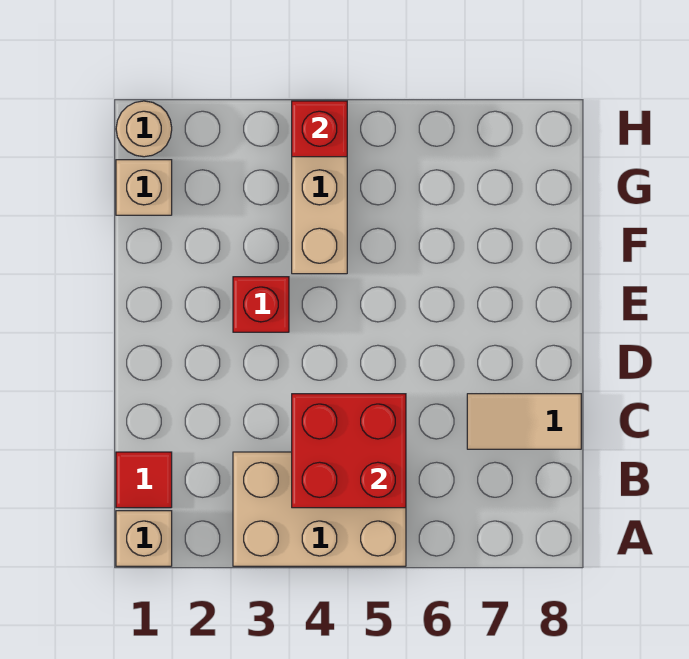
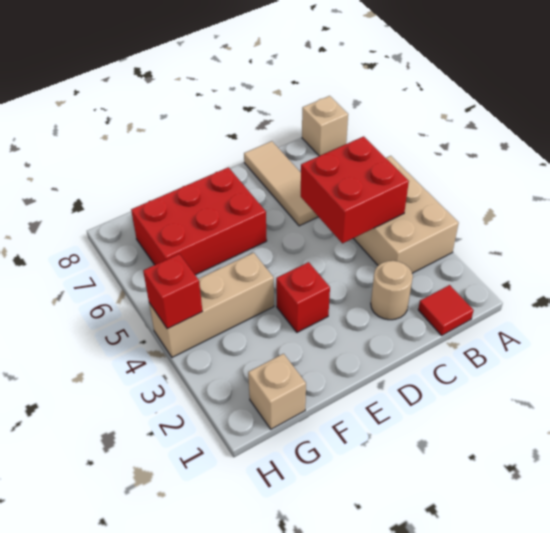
tan 1x1 brick [116,511,172,566] -> tan 1x1 brick moved to [302,96,348,156]
tan 1x2 tile [467,394,581,449] -> tan 1x3 tile [244,141,318,226]
none -> red 2x3 brick [131,167,267,275]
tan 1x1 round brick [116,101,172,157] -> tan 1x1 round brick moved to [371,261,413,320]

